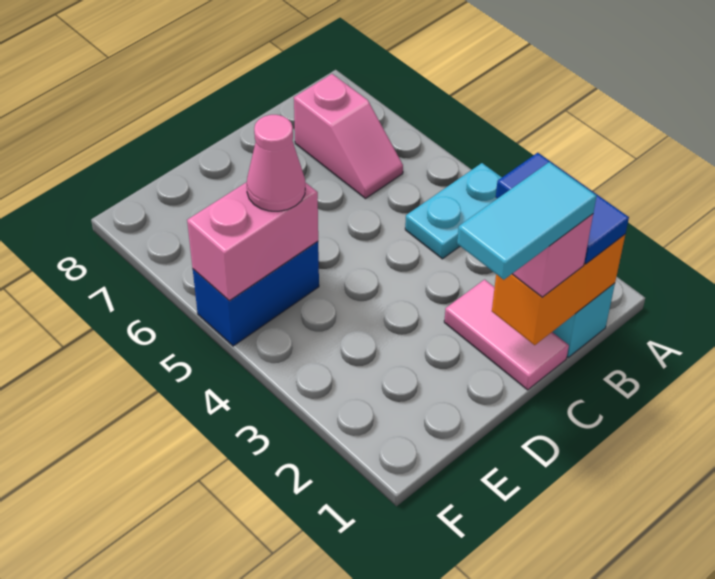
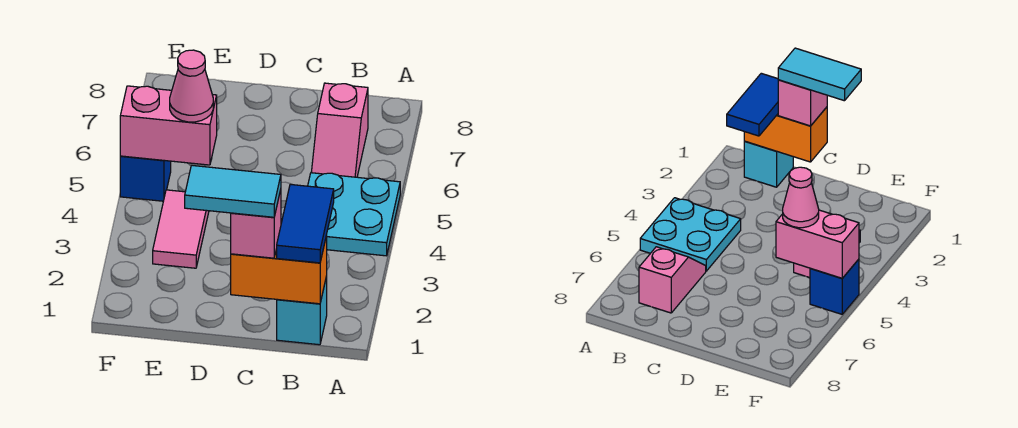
cyan 1x2 plate [405,163,502,259] -> cyan 2x2 plate [308,173,400,256]
pink 1x2 tile [444,280,569,390] -> pink 1x2 tile moved to [153,190,209,268]
blue 1x2 brick [193,241,319,346] -> blue 1x1 brick [120,156,171,201]

